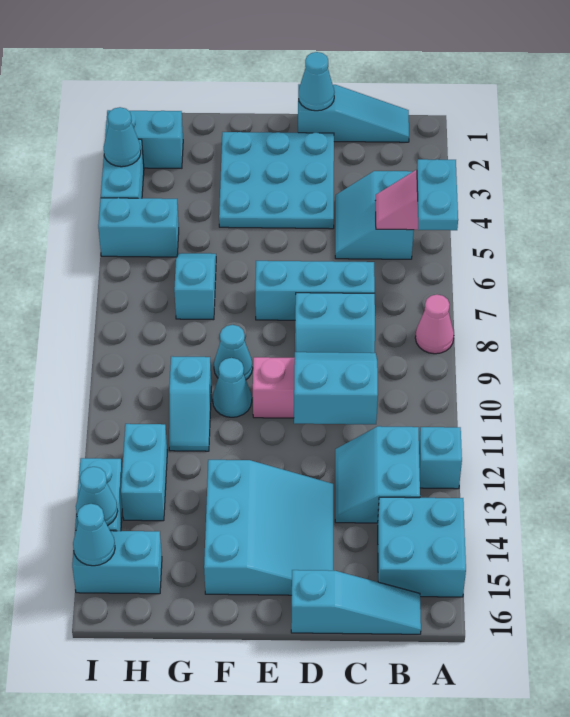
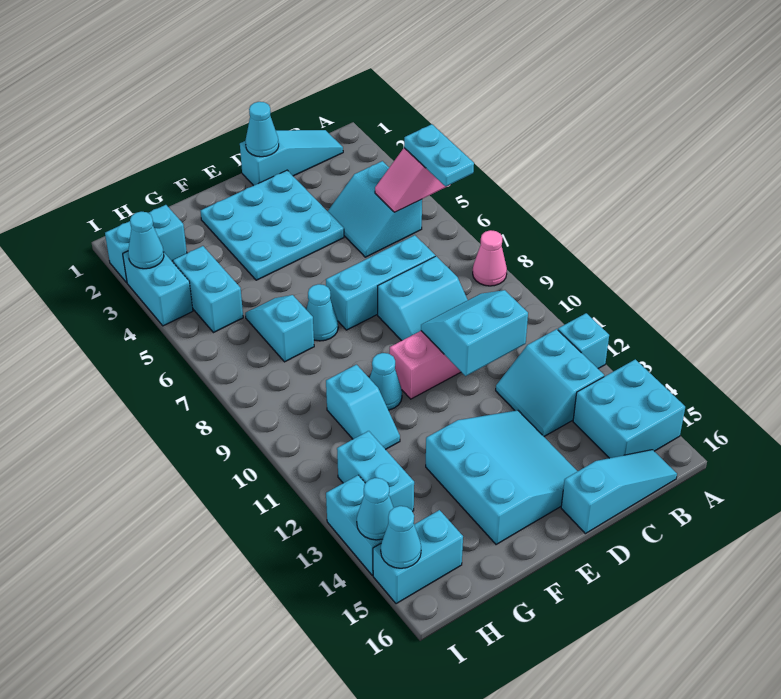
cyan 1x1 cone [214,325,253,380] -> cyan 1x1 cone moved to [306,284,338,341]
cyan 1x2 brick [98,198,179,257] -> cyan 1x2 brick turned to [173,246,243,333]

